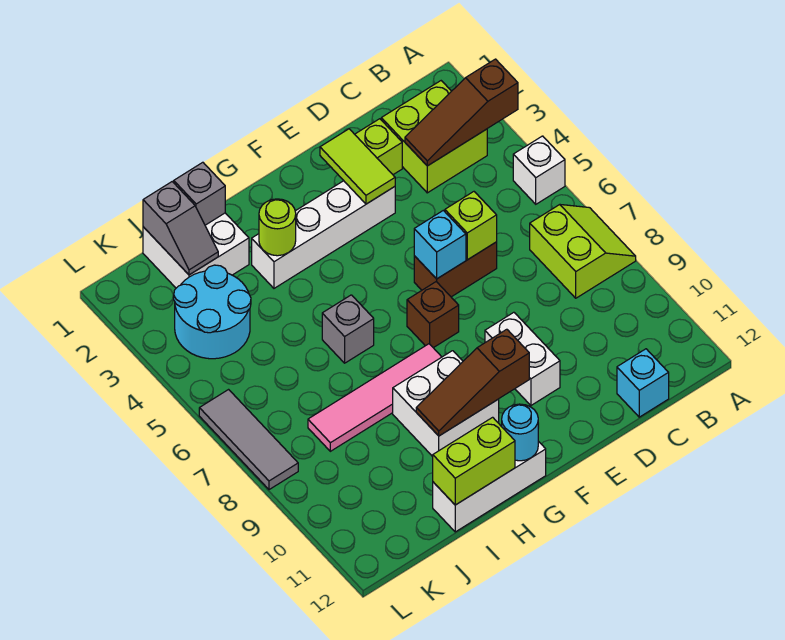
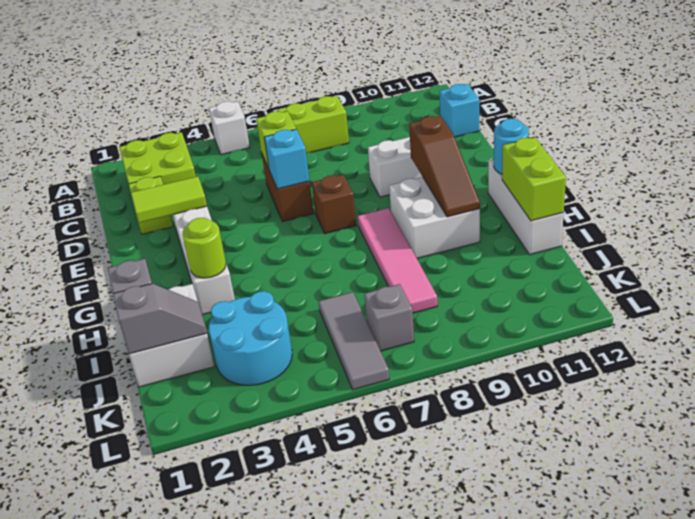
brown 1x3 slope [405,59,518,166] -> none
grey 1x1 brick [322,295,374,363] -> grey 1x1 brick moved to [364,284,414,351]
grey 1x3 tile [199,390,298,490] -> grey 1x3 tile turned to [319,292,389,390]

